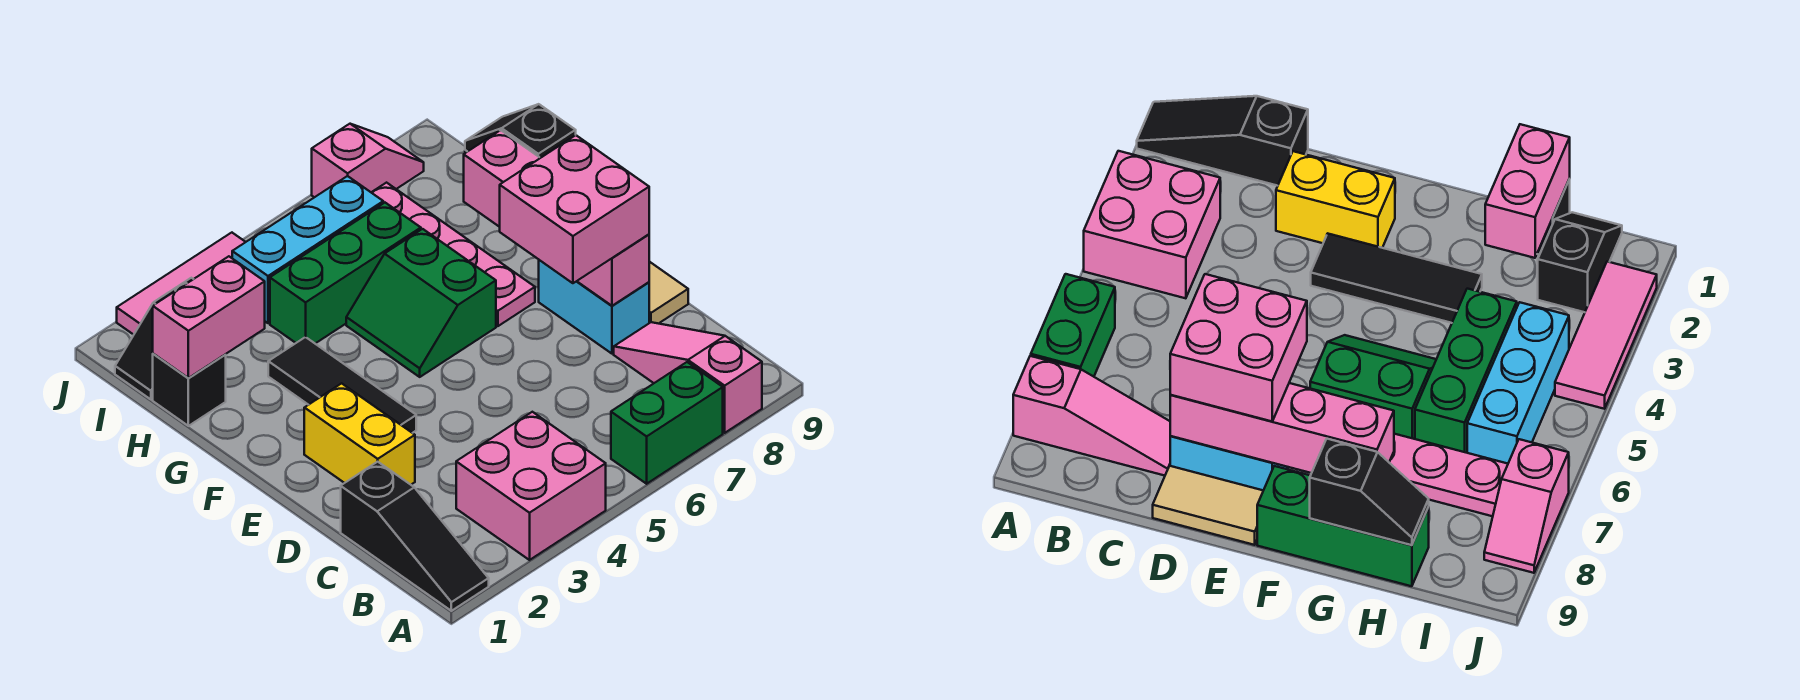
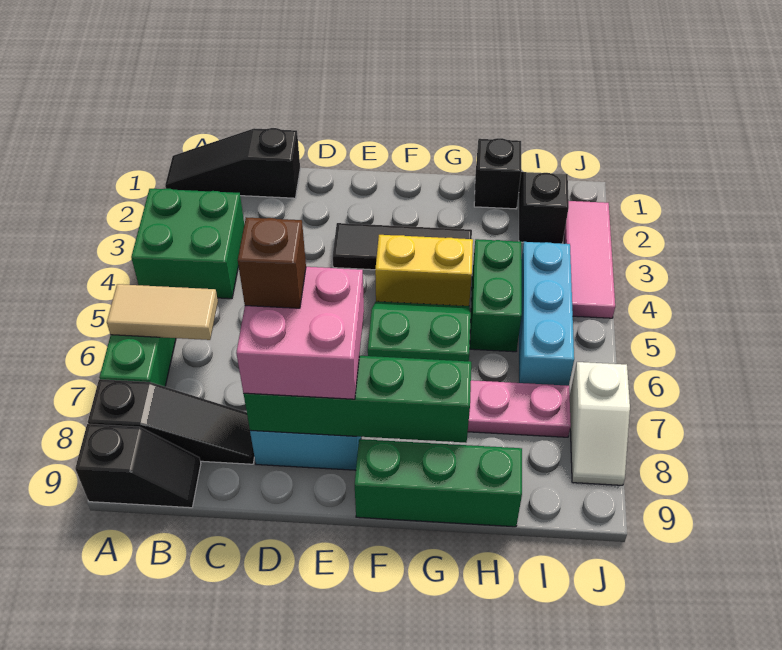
pink 2x2 brick [456,412,606,560] -> green 2x2 brick [131,189,244,299]
pink 1x3 slope [614,322,762,433] -> black 1x3 slope [88,379,254,464]
yellow 1x2 brick [304,383,415,485] -> yellow 1x2 brick moved to [375,235,473,306]
none -> brown 1x1 brick [238,217,306,308]
pink 1x4 brick [464,130,649,306] -> green 1x4 brick [244,356,471,443]
tan 1x2 tile [649,262,688,324] -> tan 1x2 tile moved to [107,284,218,340]
black 1x2 slope [465,104,576,158] -> black 1x2 slope moved to [75,424,201,508]
pink 1x2 brick [153,256,265,378] -> none
green 1x3 brick [270,203,421,343] -> green 1x2 brick [470,239,522,352]
pink 1x2 slope [312,124,424,197] -> white 1x2 slope [570,362,630,485]

